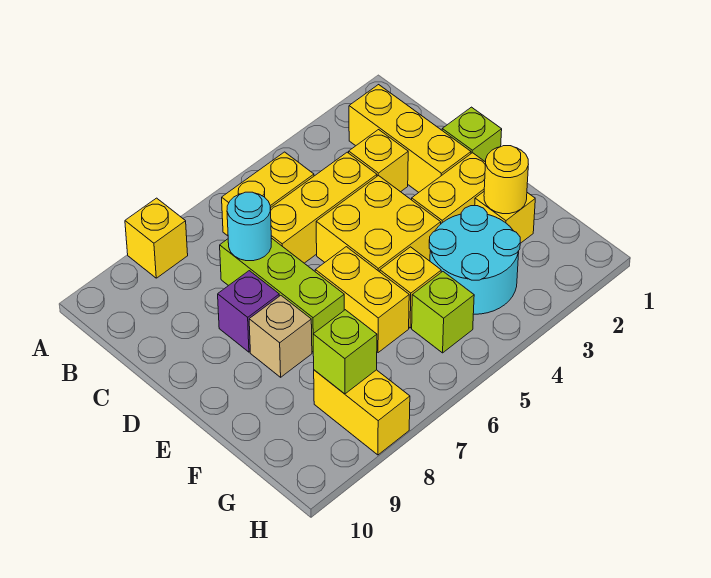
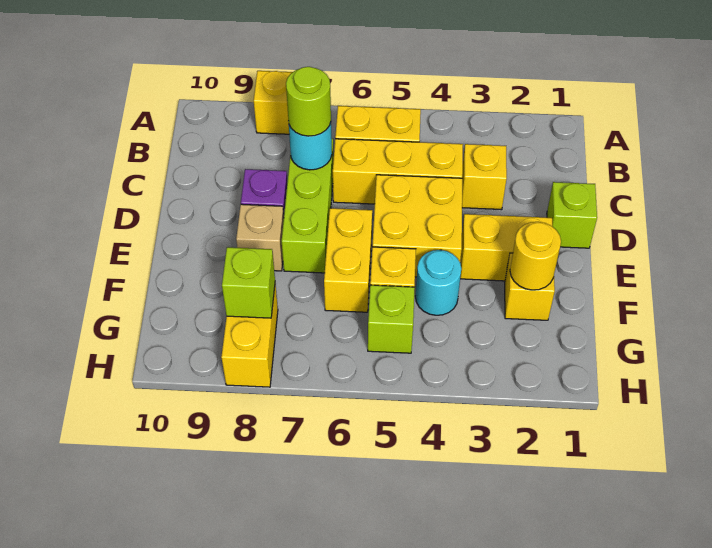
yellow 1x3 brick [349,85,471,192] -> none
none -> lime 1x1 round brick [286,67,331,136]
cyan 2x2 round brick [429,206,520,314] -> cyan 1x1 round brick [415,250,461,315]

